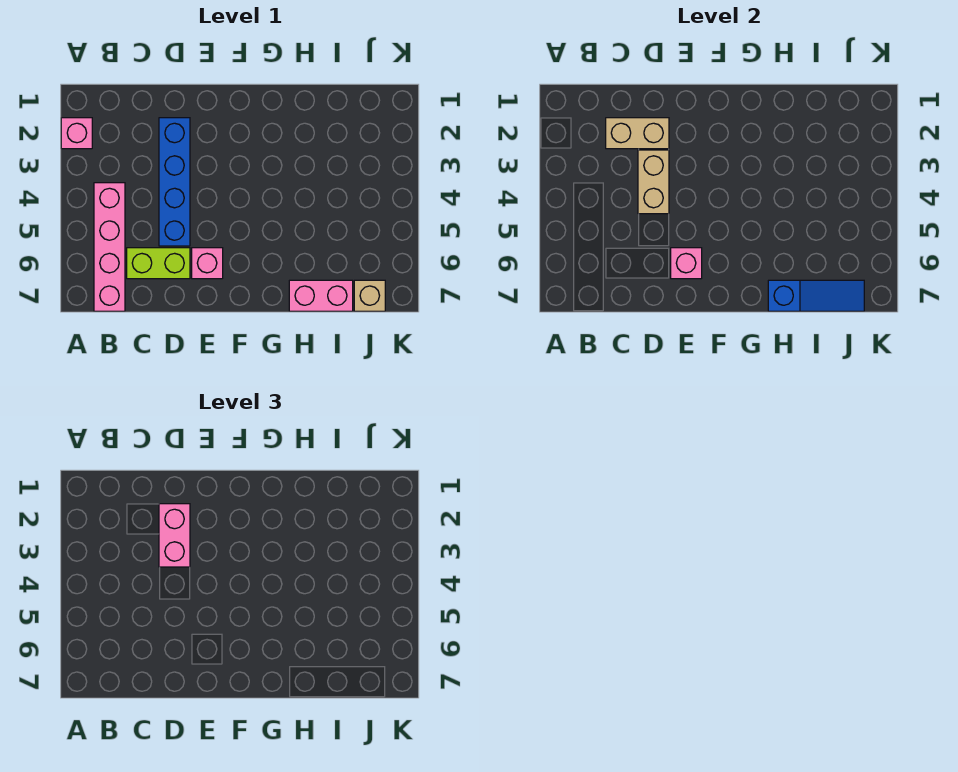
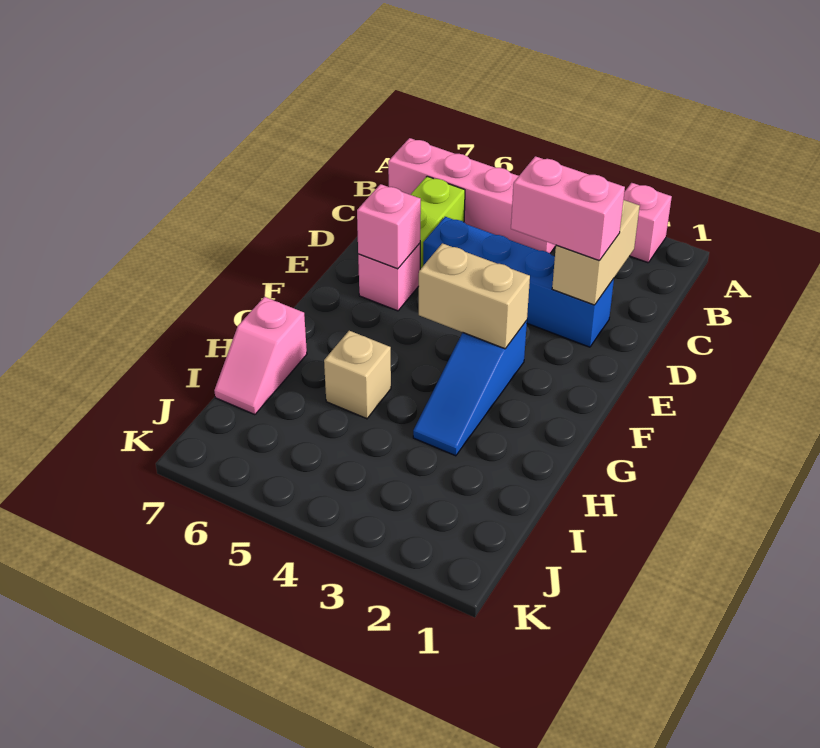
tan 1x2 brick [638,150,669,214] -> tan 1x2 brick moved to [419,243,530,349]
pink 1x2 brick [289,280,353,311] -> pink 1x2 slope [214,297,307,415]
blue 1x3 slope [768,280,864,311] -> blue 1x3 slope moved to [413,320,527,456]
tan 1x1 brick [354,280,385,311] -> tan 1x1 brick moved to [324,331,391,419]

